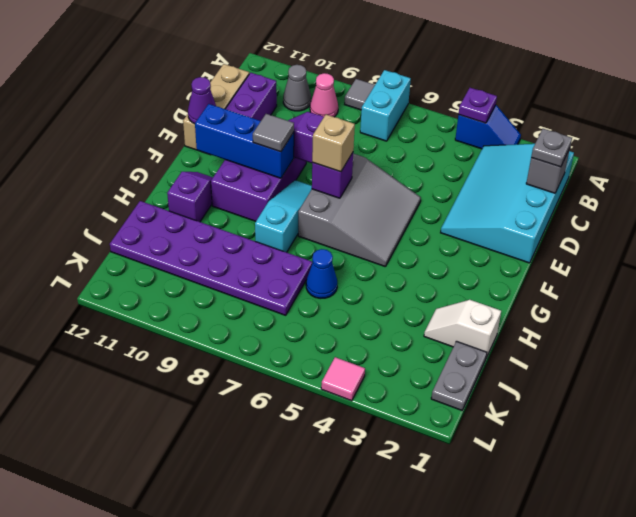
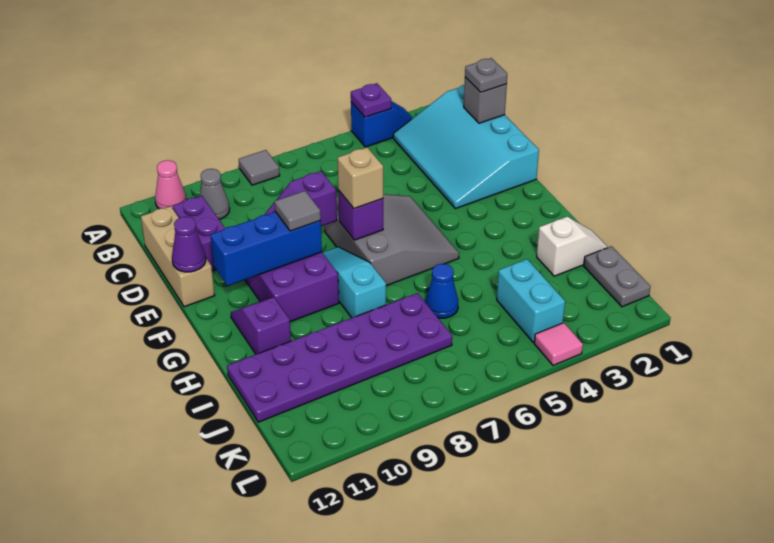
cyan 1x2 brick [360,70,411,141] -> cyan 1x2 brick moved to [497,259,565,343]
pink 1x1 cone [310,73,338,117] -> pink 1x1 cone moved to [155,160,187,209]
white 1x2 slope [424,300,501,358] -> white 1x2 slope turned to [537,217,608,276]

